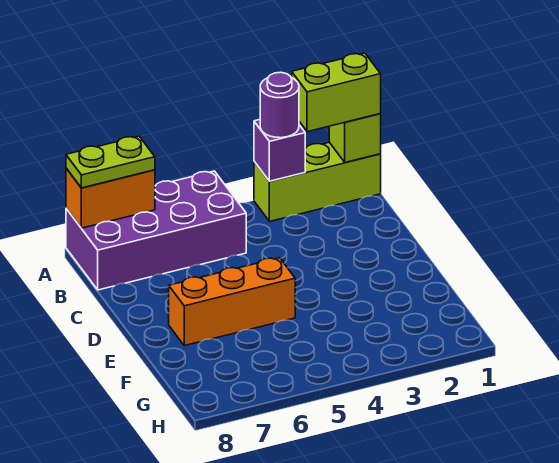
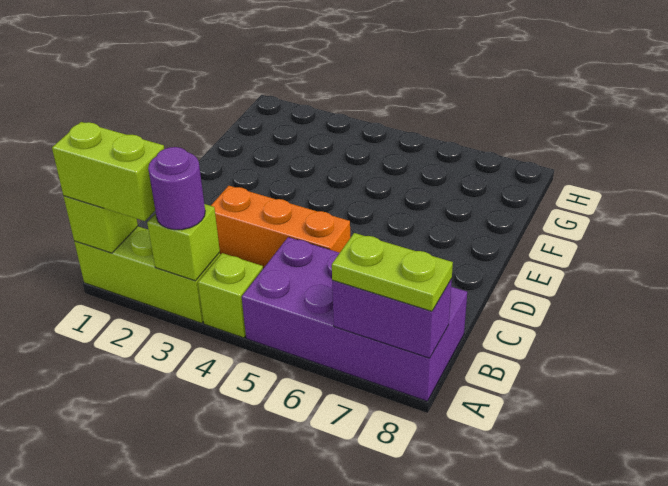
purple 1x1 brick [254,120,305,181] -> lime 1x1 brick [147,204,220,281]
none -> lime 1x1 brick [198,253,263,338]
orange 1x2 brick [66,168,155,228] -> purple 1x2 brick [332,279,452,358]
orange 1x3 brick [169,258,295,346] -> orange 1x3 brick moved to [211,186,350,268]

